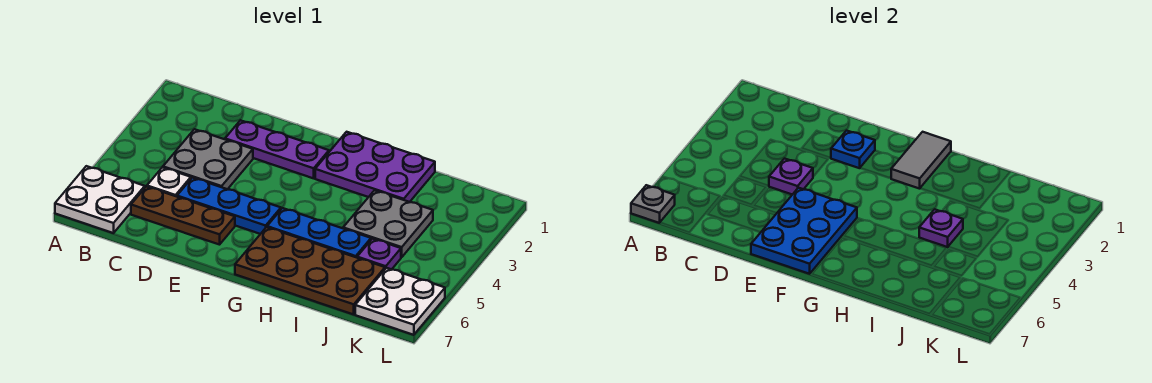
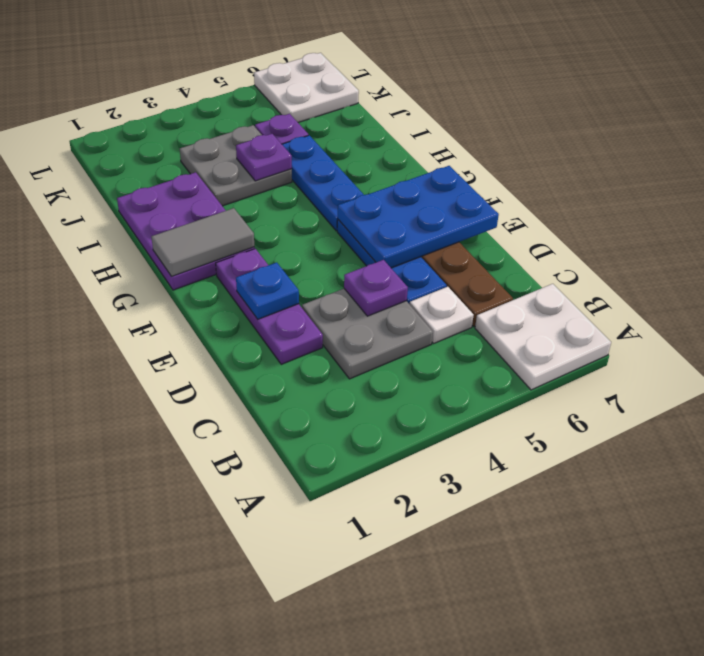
grey 1x1 plate [631,185,675,223] -> none
brown 2x4 plate [235,227,385,314] -> none

